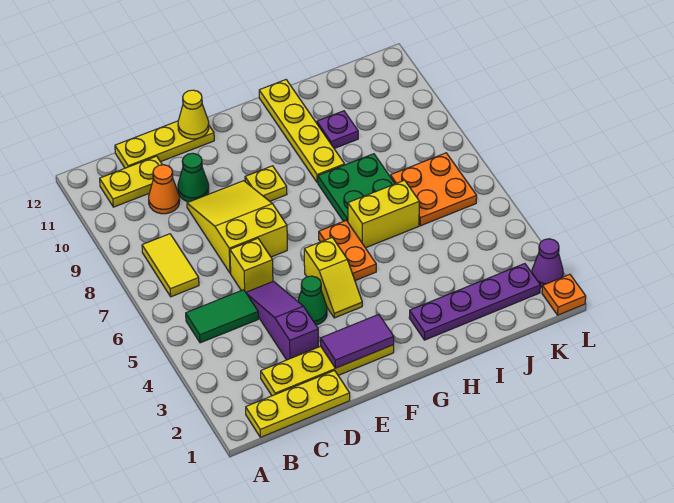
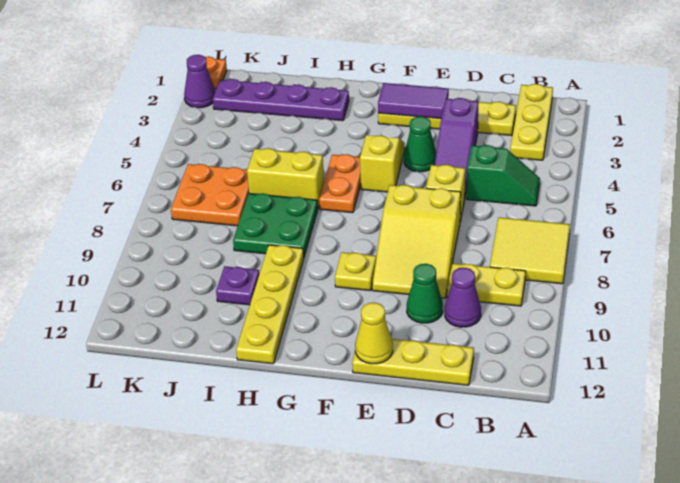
yellow 1x3 plate [246,371,350,437] -> yellow 1x3 plate turned to [510,84,553,160]
green 1x2 tile [186,290,258,343] -> green 1x2 slope [467,145,540,206]
yellow 1x2 tile [142,234,199,297] -> yellow 2x2 tile [490,217,570,284]
yellow 1x2 plate [100,156,162,207] -> yellow 1x2 plate moved to [447,263,526,306]
orange 1x1 cone [149,165,180,214] -> purple 1x1 cone [445,268,481,327]

